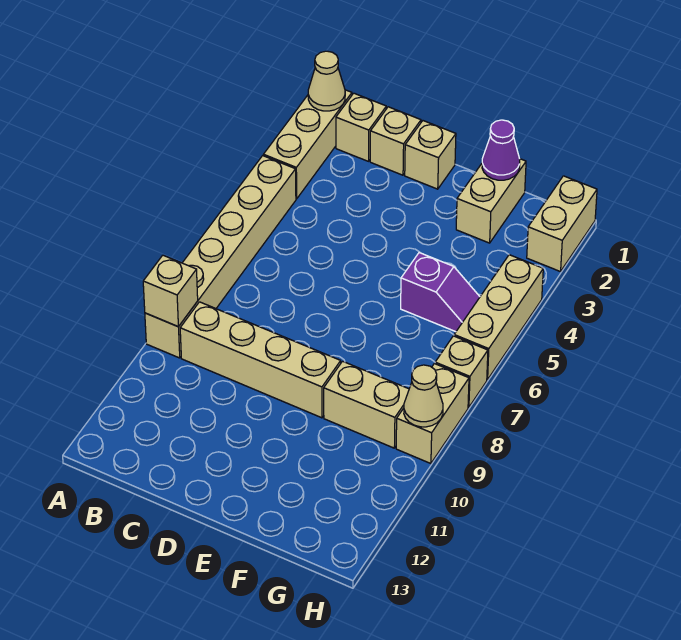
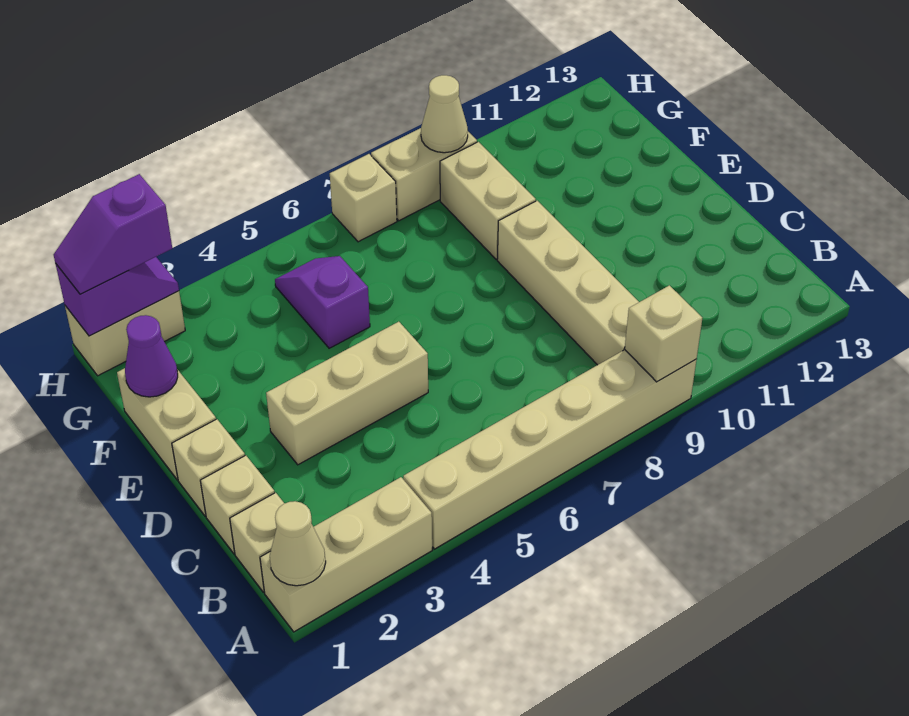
tan 1x2 brick [456,159,526,243] -> tan 1x2 brick turned to [117,368,216,480]
none -> purple 1x2 slope [55,257,179,336]
none -> purple 1x2 slope [54,174,172,294]
tan 1x3 brick [454,255,543,380] -> tan 1x3 brick moved to [266,322,428,465]

